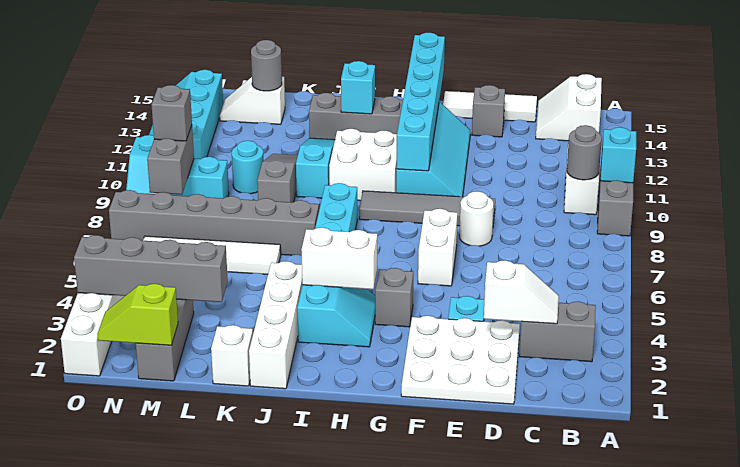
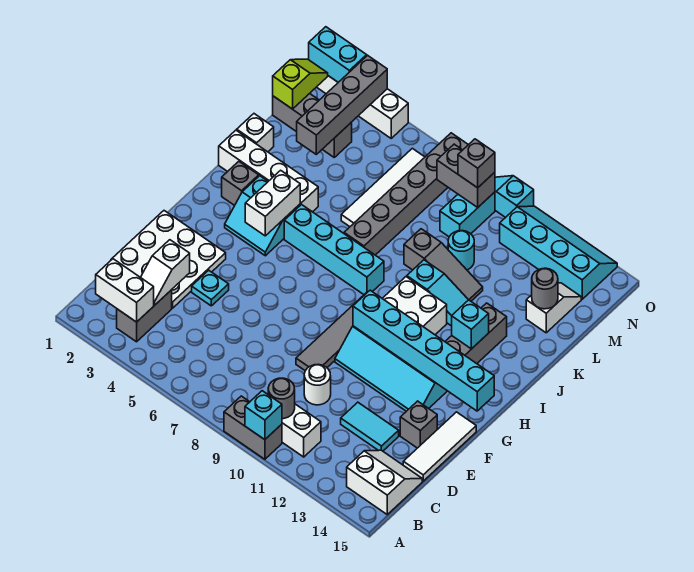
none -> cyan 1x2 tile [341,402,399,451]
white 1x1 round brick [459,191,493,246] -> white 1x1 round brick moved to [304,364,331,405]
white 1x2 brick [418,209,458,286] -> white 1x2 brick moved to [96,259,154,322]
grey 1x1 brick [375,268,413,327] -> grey 1x1 brick moved to [222,161,259,206]
none -> cyan 1x2 brick [309,27,367,82]

